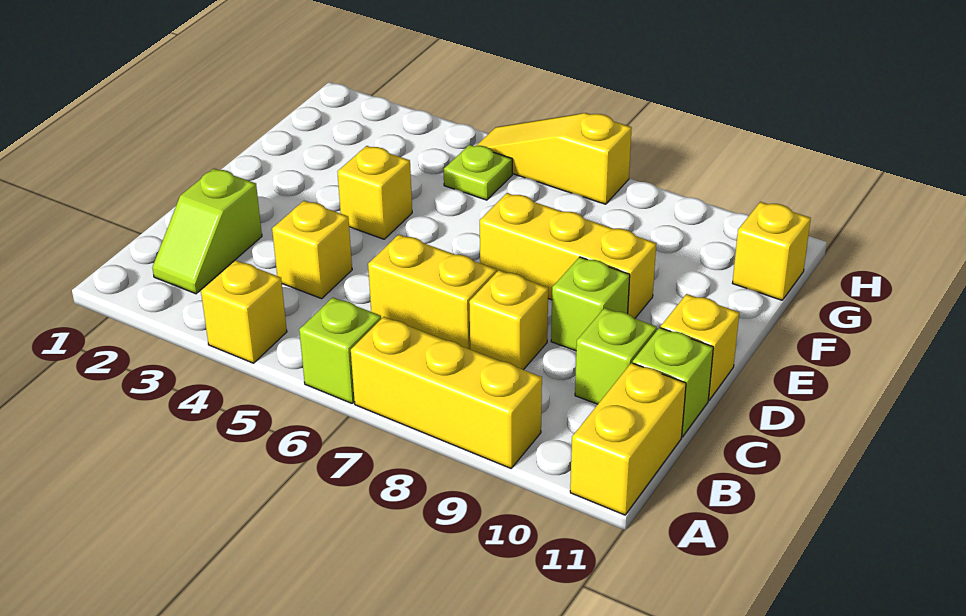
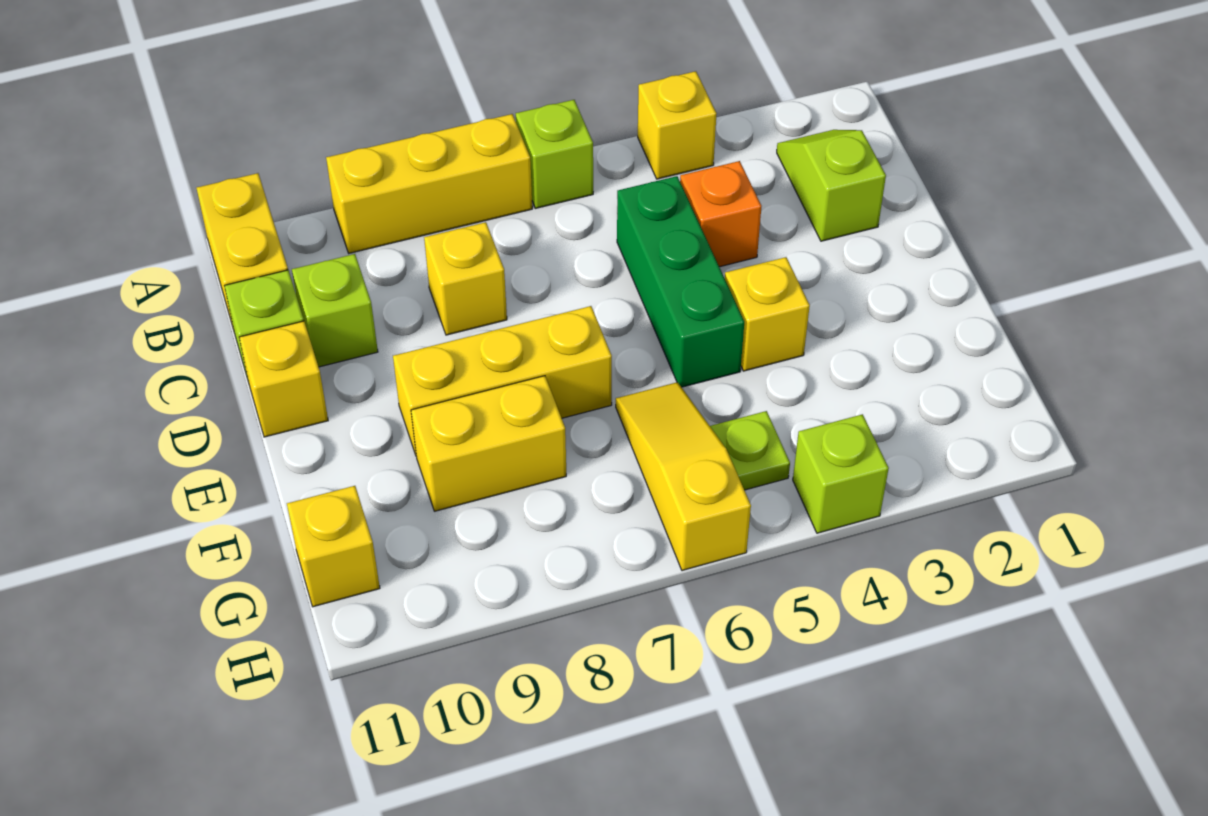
yellow 1x1 brick [272,201,352,299] -> orange 1x1 brick [680,161,761,267]
none -> green 1x3 brick [617,176,744,387]
yellow 1x2 brick [368,235,496,349] -> yellow 1x2 brick moved to [411,376,566,511]
lime 1x1 brick [551,257,630,351] -> lime 1x1 brick moved to [793,414,889,533]
yellow 1x3 slope [476,113,632,204] -> yellow 1x3 slope turned to [616,382,751,571]

